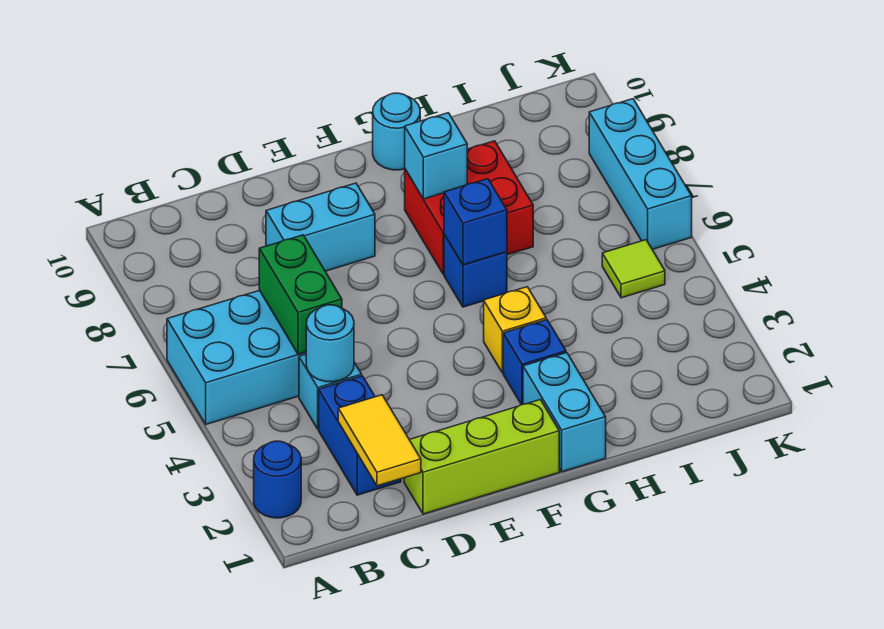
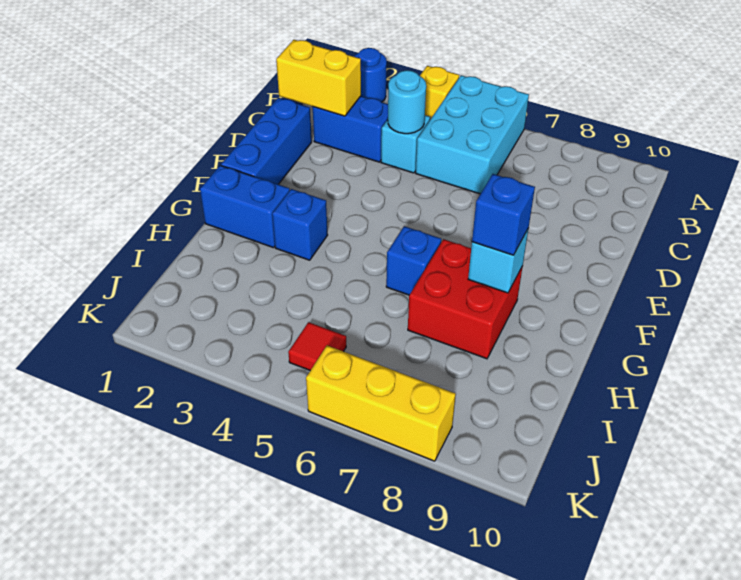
yellow 1x2 tile [338,395,421,486] -> yellow 1x2 brick [276,40,361,116]
green 1x2 brick [259,235,342,354] -> none
lime 1x3 brick [404,400,559,514] -> blue 1x3 brick [221,98,312,184]
cyan 1x2 brick [266,183,375,271] -> none
cyan 1x2 brick [523,353,606,472] -> blue 1x2 brick [200,165,290,248]
yellow 1x1 brick [484,287,546,373] -> yellow 1x1 brick moved to [420,66,459,119]
blue 1x1 brick [444,179,507,265] -> blue 1x1 brick moved to [472,174,535,255]
cyan 1x1 round brick [373,93,420,170] -> none
lime 1x1 tile [602,240,665,298] -> red 1x1 tile [288,322,346,370]
cyan 1x3 brick [589,99,692,249] -> yellow 1x3 brick [306,346,456,461]

